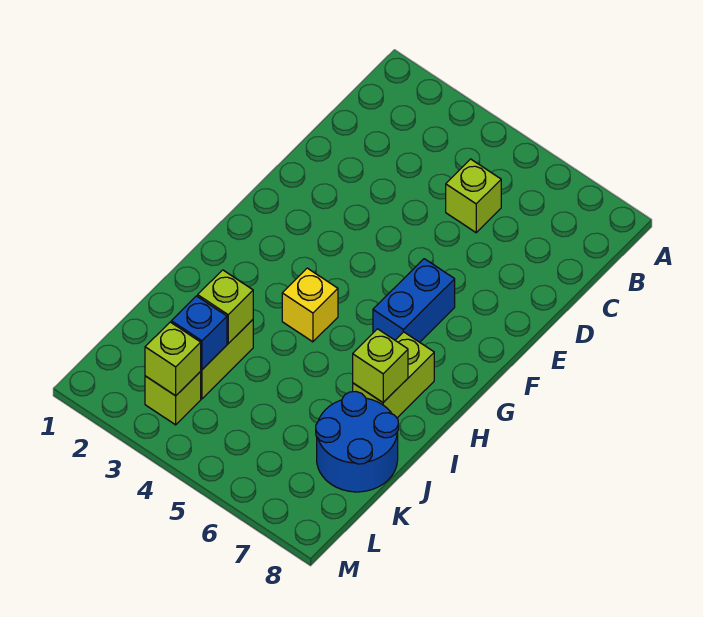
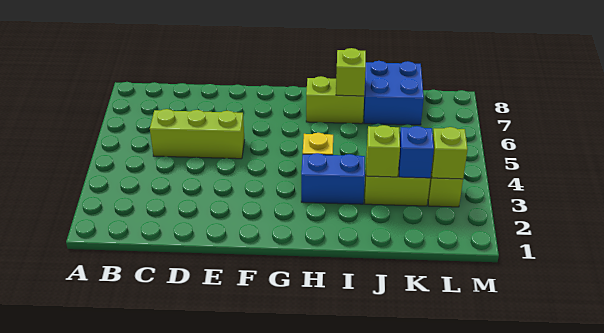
lime 1x1 brick [446,159,501,233] -> lime 1x3 brick [150,109,244,159]
blue 1x2 brick [373,259,455,342] -> blue 1x2 brick moved to [301,153,365,204]
blue 2x2 round brick [316,392,399,492] -> blue 2x2 brick [364,61,424,125]

